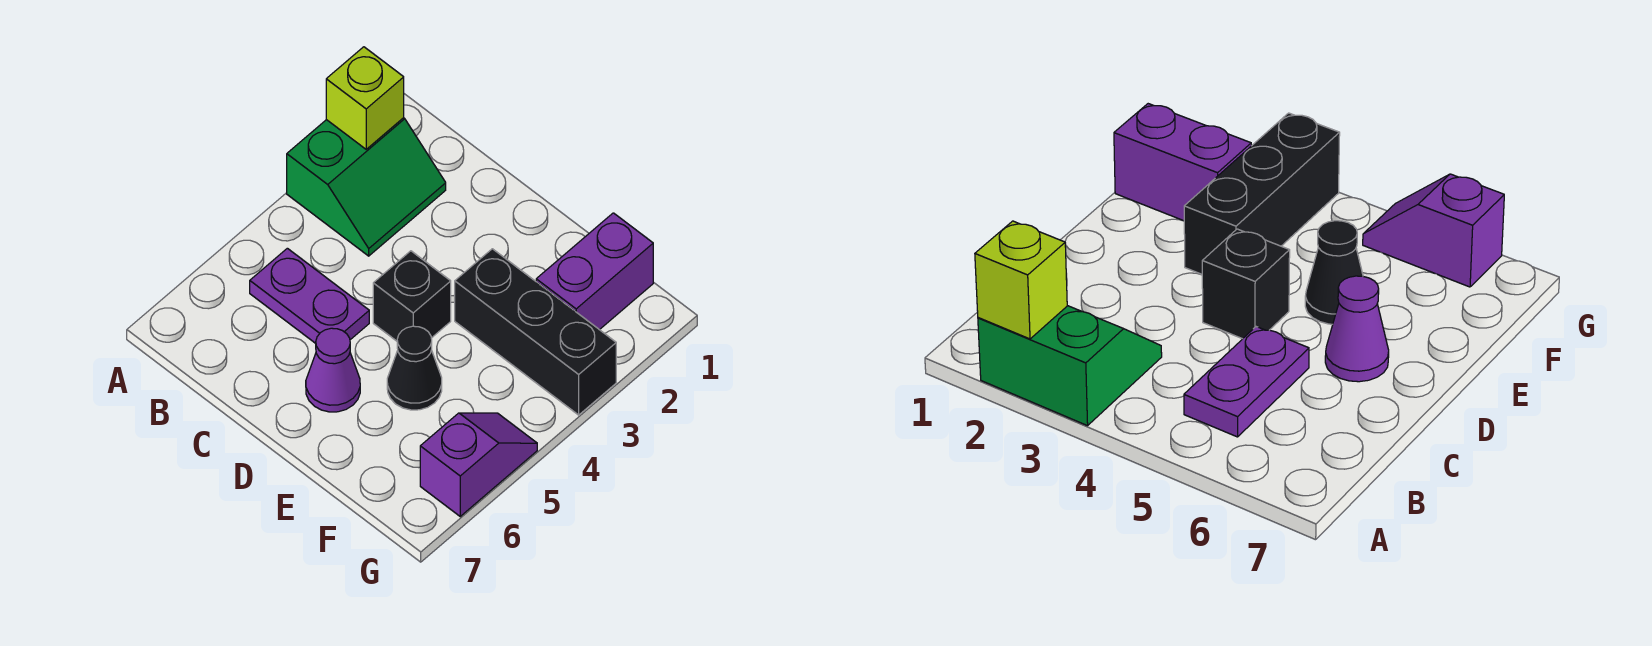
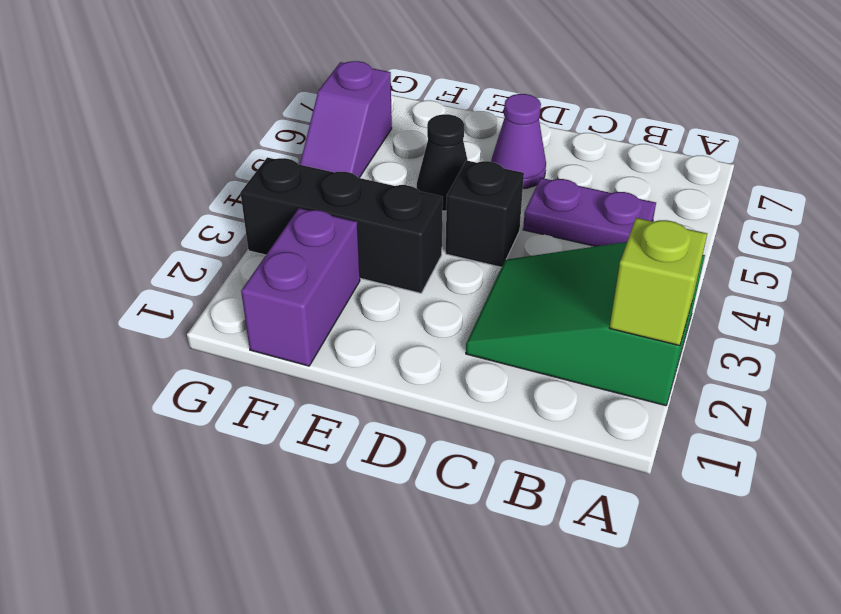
green 2x2 slope [287,118,446,256] -> green 2x3 slope [466,242,705,406]

